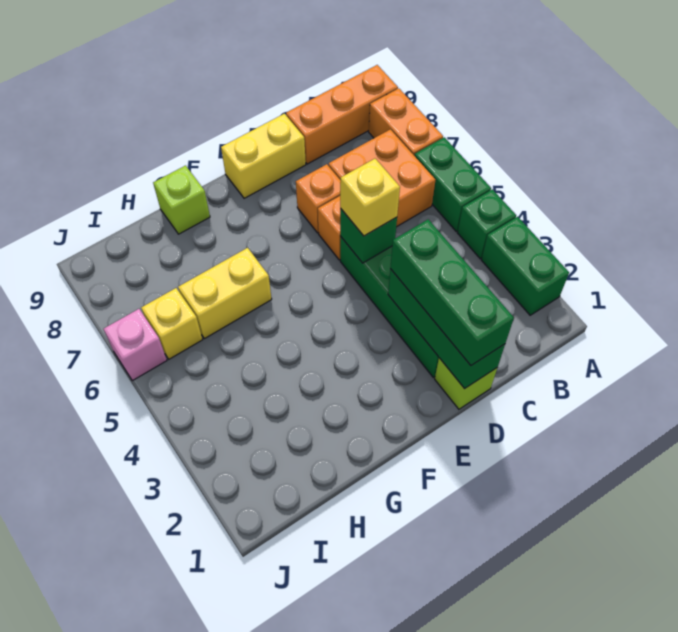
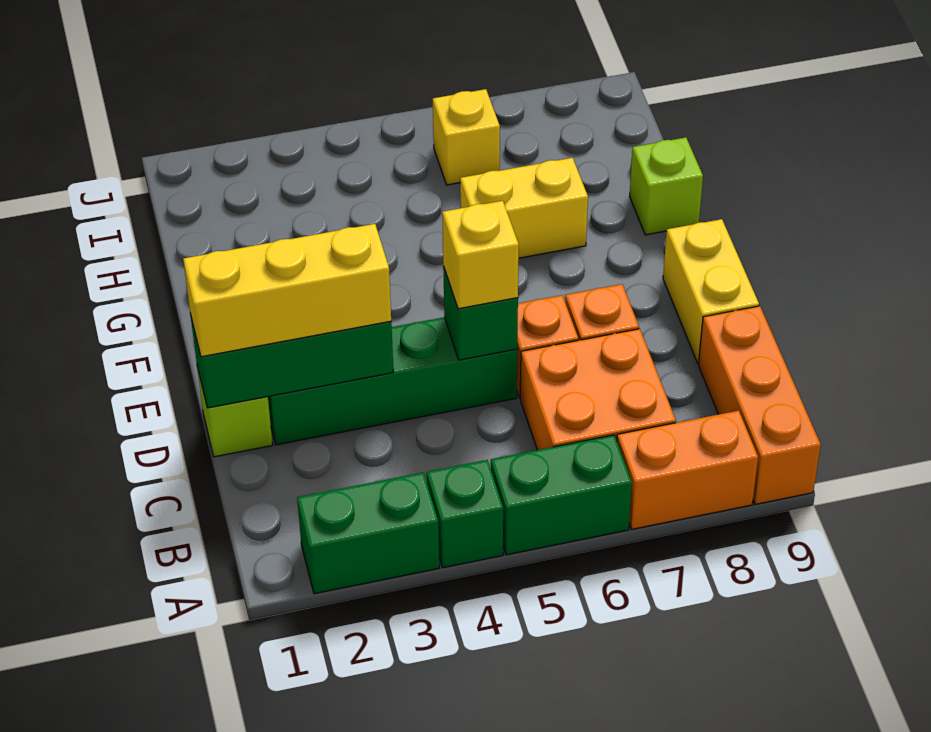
green 1x3 brick [390,219,514,365] -> yellow 1x3 brick [183,224,391,357]
yellow 1x2 brick [178,248,272,339] -> yellow 1x2 brick turned to [460,158,588,258]
pink 1x1 brick [104,309,167,381] -> none

